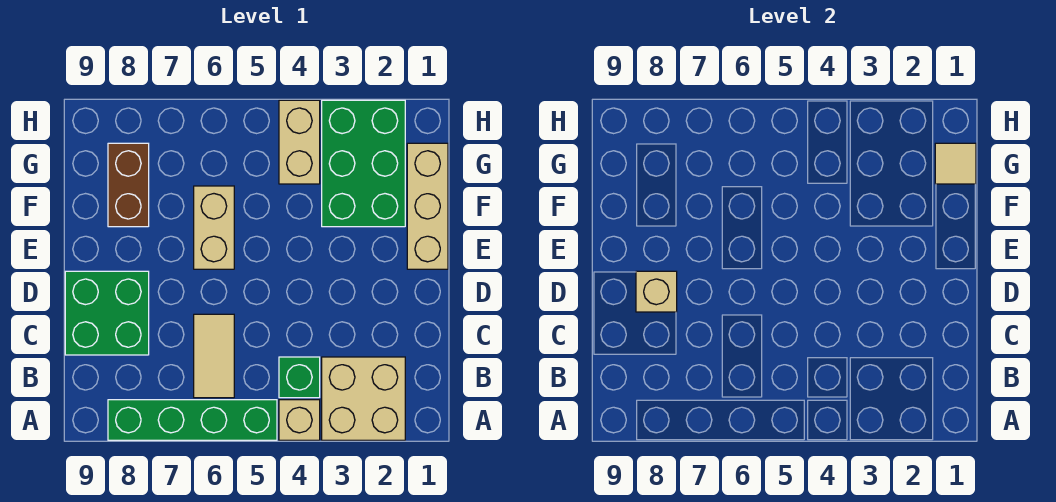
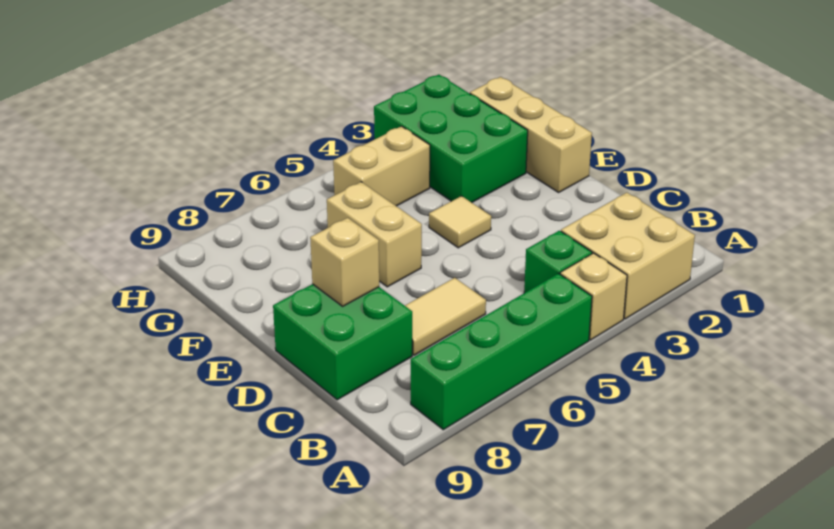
tan 1x2 tile [194,314,234,398] -> tan 1x2 tile turned to [405,278,486,355]
brown 1x2 brick [108,143,149,227] -> none
tan 1x1 tile [935,143,976,184] -> tan 1x1 tile moved to [429,196,491,248]
tan 1x2 brick [279,100,320,184] -> tan 1x2 brick turned to [333,126,430,206]

